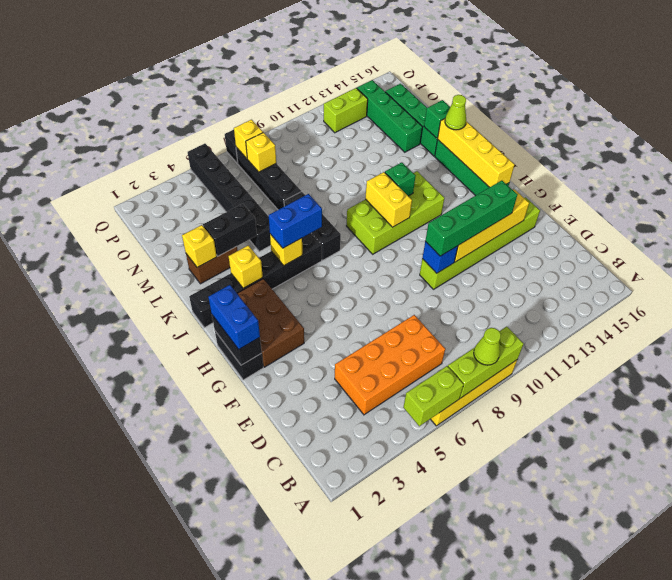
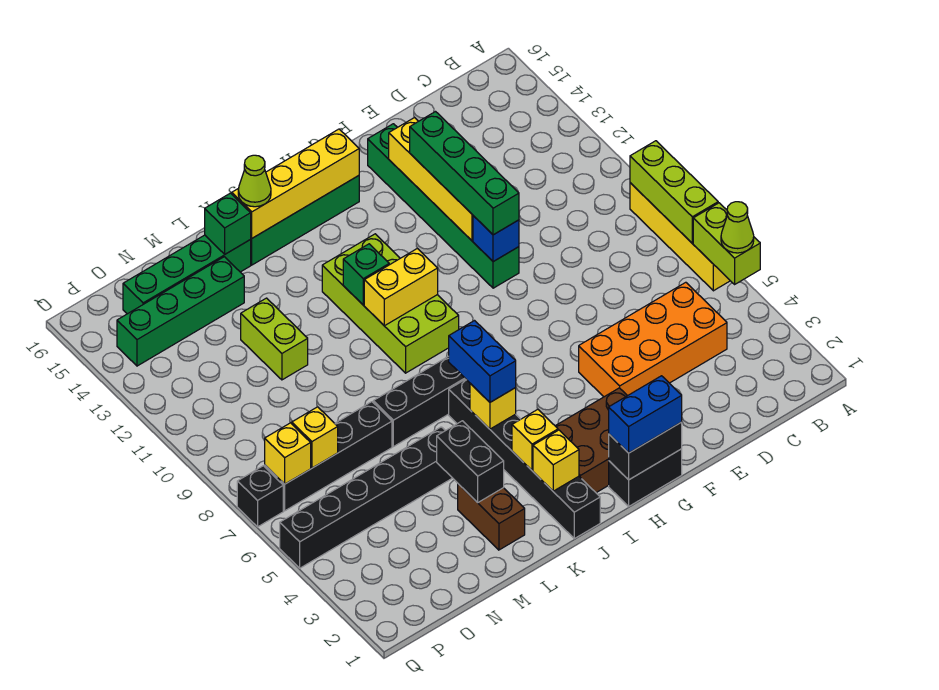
lime 1x1 cone [474,328,501,365] -> lime 1x1 cone moved to [721,202,754,253]
orange 2x4 brick [335,315,445,415] -> orange 2x4 brick turned to [579,282,727,397]
lime 1x6 brick [420,197,540,289] -> green 1x6 brick [368,124,519,288]
yellow 1x1 brick [182,225,217,268] -> yellow 1x1 brick moved to [533,430,579,491]
lime 1x2 brick [324,88,368,133] -> lime 1x2 brick moved to [241,298,308,380]

